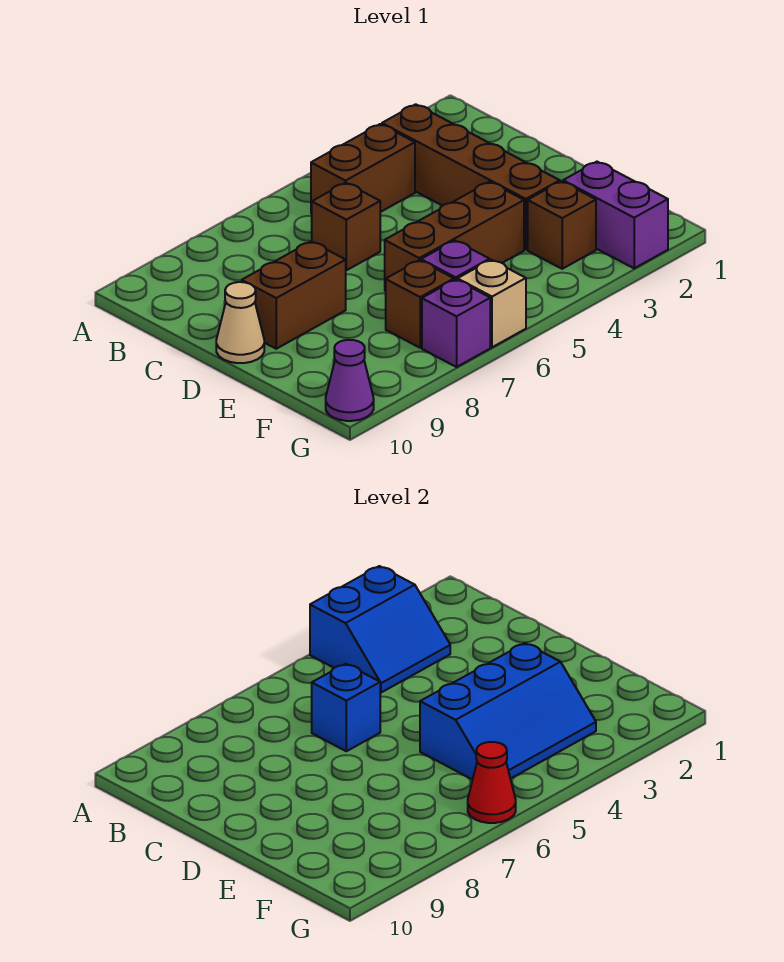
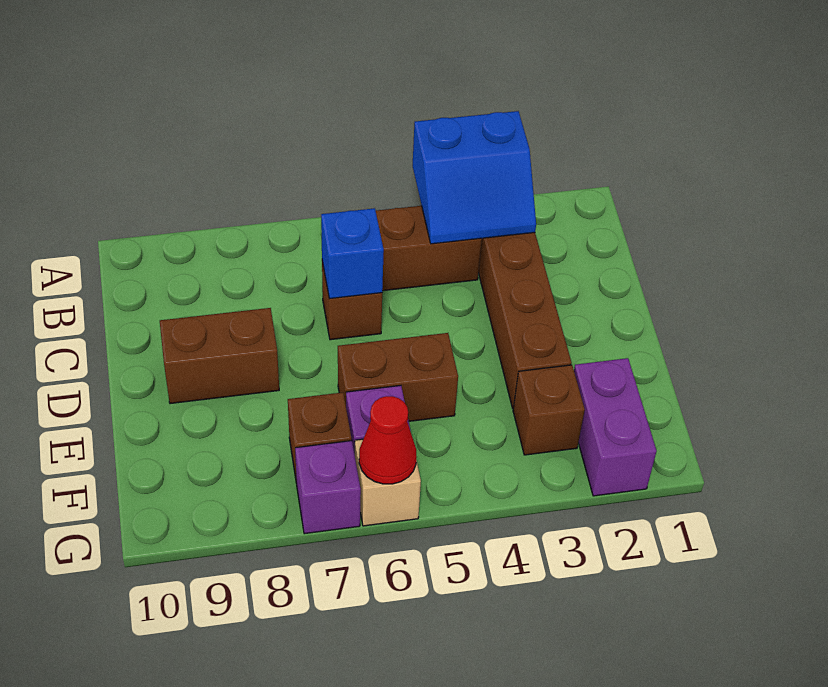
tan 1x1 cone [216,282,264,363] -> none
blue 2x3 slope [420,643,596,780] -> none
brown 1x3 brick [385,182,524,291] -> brown 1x2 brick [338,333,458,421]
purple 1x1 cone [326,340,374,421] -> none

